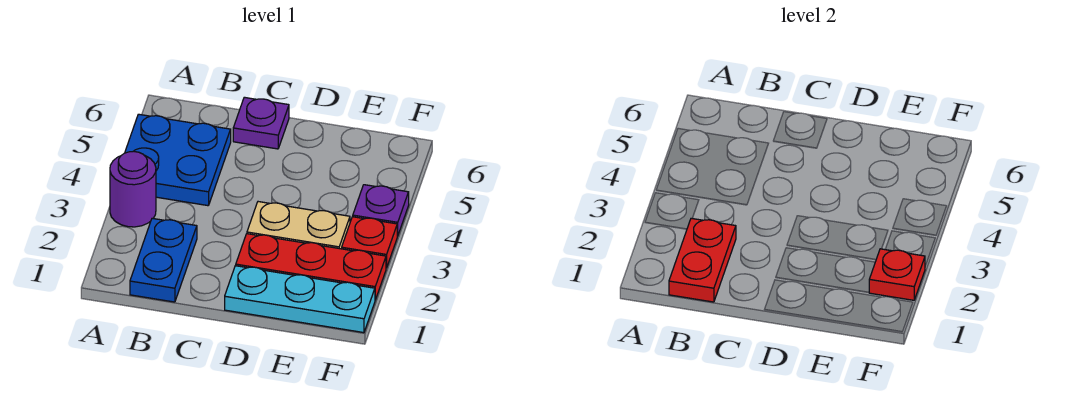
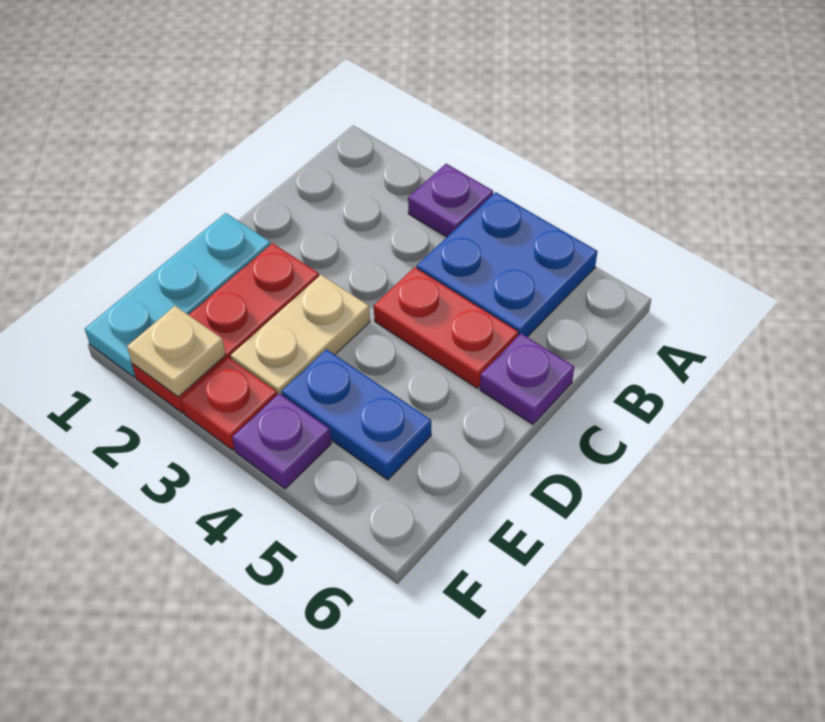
purple 1x1 round brick [110,151,156,227] -> purple 1x1 plate [408,164,493,237]
blue 1x2 plate [130,218,197,302] -> blue 1x2 plate moved to [282,349,431,480]
red 1x2 plate [669,218,736,302] -> red 1x2 plate moved to [374,267,518,388]
red 1x1 plate [869,249,925,300] -> tan 1x1 plate [127,306,226,397]

